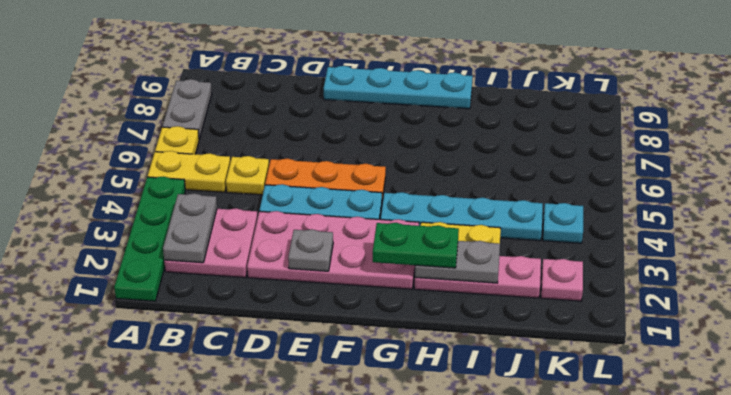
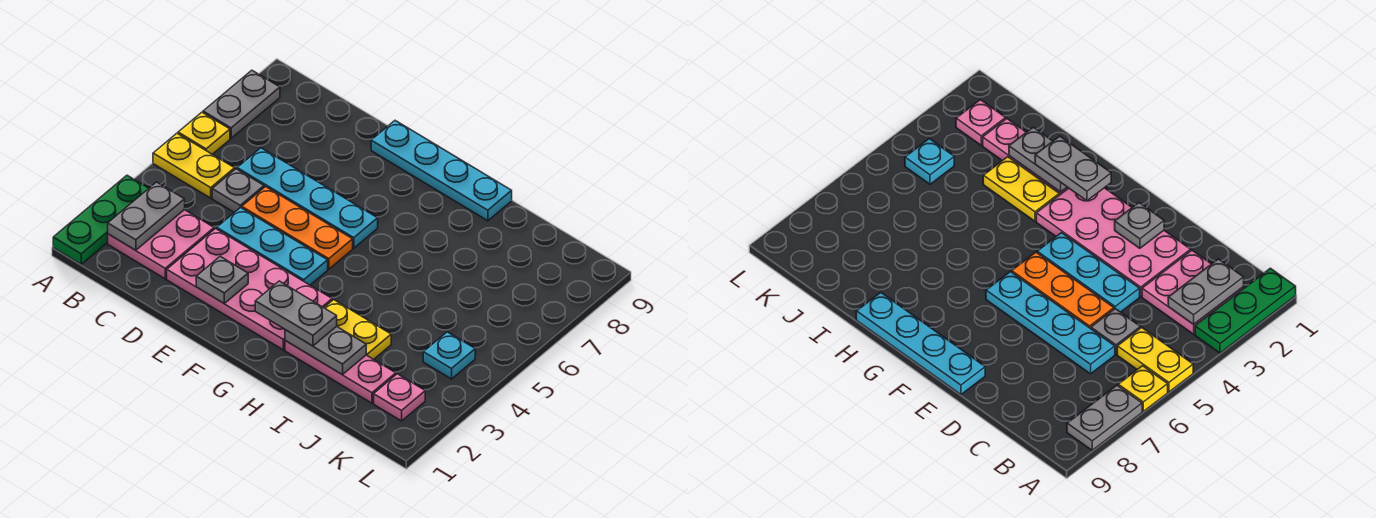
green 1x4 plate [114,177,185,301] -> green 1x3 plate [53,175,149,264]
yellow 1x1 plate [226,156,269,195] -> grey 1x1 plate [212,169,264,212]
green 1x2 plate [373,223,459,268] -> grey 1x2 plate [255,281,337,346]
cyan 1x4 plate [380,192,543,241] -> cyan 1x4 plate moved to [237,148,378,248]

